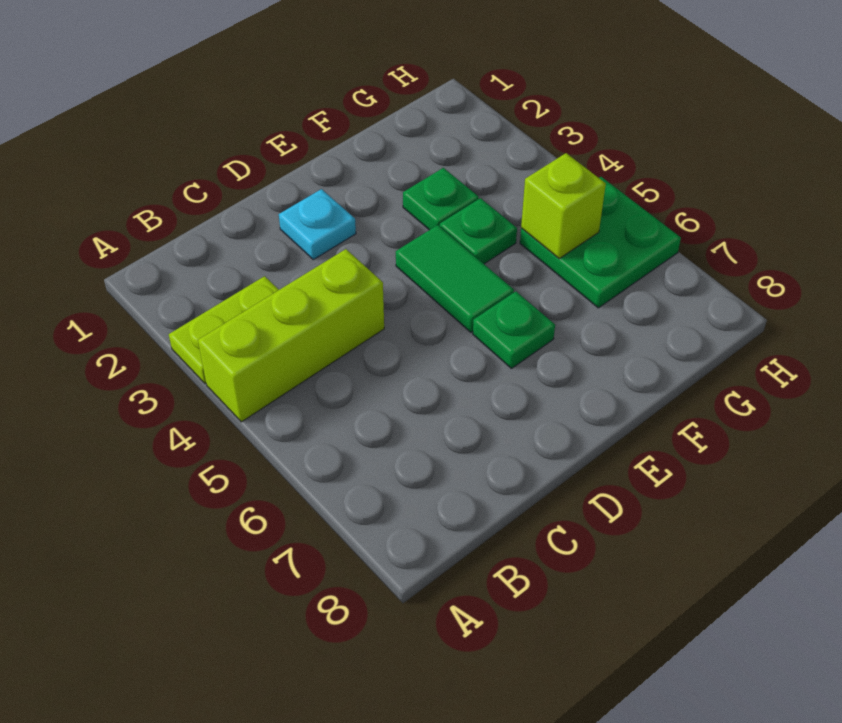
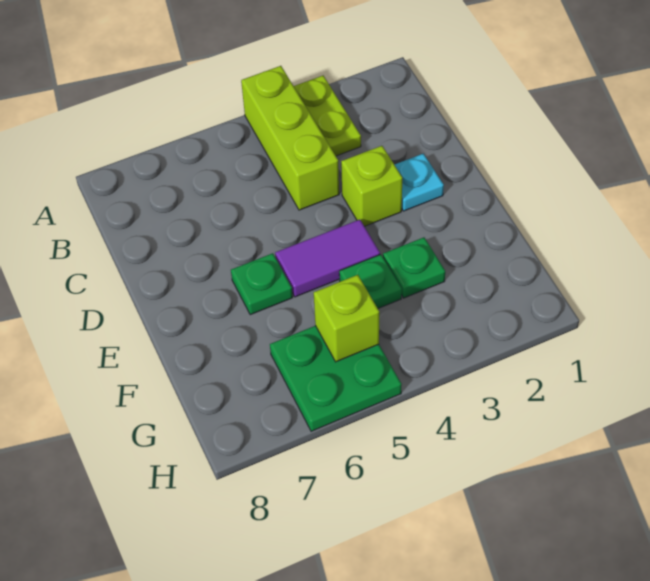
none -> lime 1x1 brick [341,146,402,226]
green 1x2 tile [396,225,514,332] -> purple 1x2 tile [275,219,380,297]

